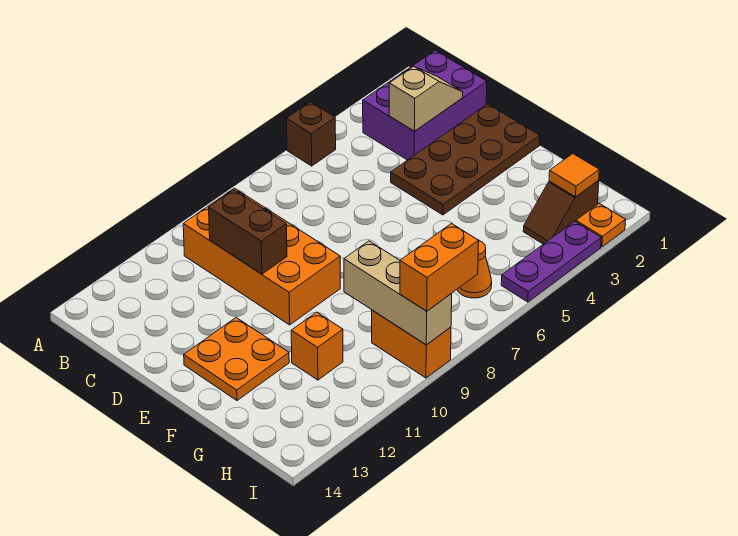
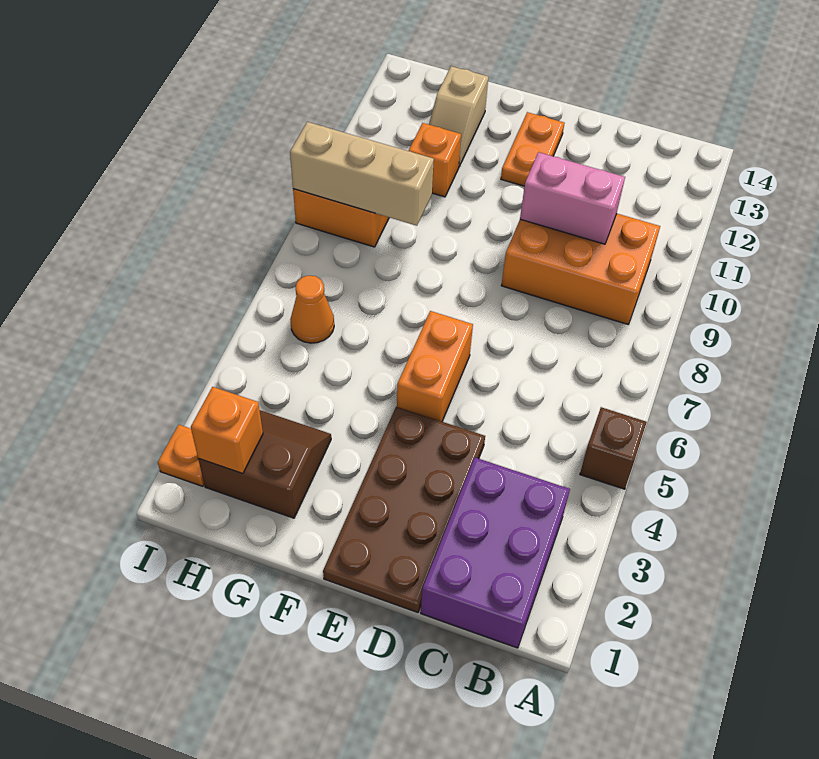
orange 2x4 brick [183,188,340,325] -> orange 2x3 brick [501,214,660,324]
tan 1x2 slope [389,66,463,131] -> tan 1x2 slope moved to [429,66,488,166]
brown 1x2 brick [209,190,287,274] -> pink 1x2 brick [520,152,625,244]
orange 2x2 plate [184,318,289,401] -> orange 1x2 plate [501,112,564,186]
brown 1x2 slope [523,181,599,244] -> brown 2x2 slope [198,410,331,518]
orange 1x1 tile [549,154,599,197] -> orange 1x1 brick [191,387,263,474]
purple 1x3 plate [501,221,601,302] -> none
orange 1x2 brick [400,224,478,311] -> orange 1x2 brick moved to [397,311,473,421]

